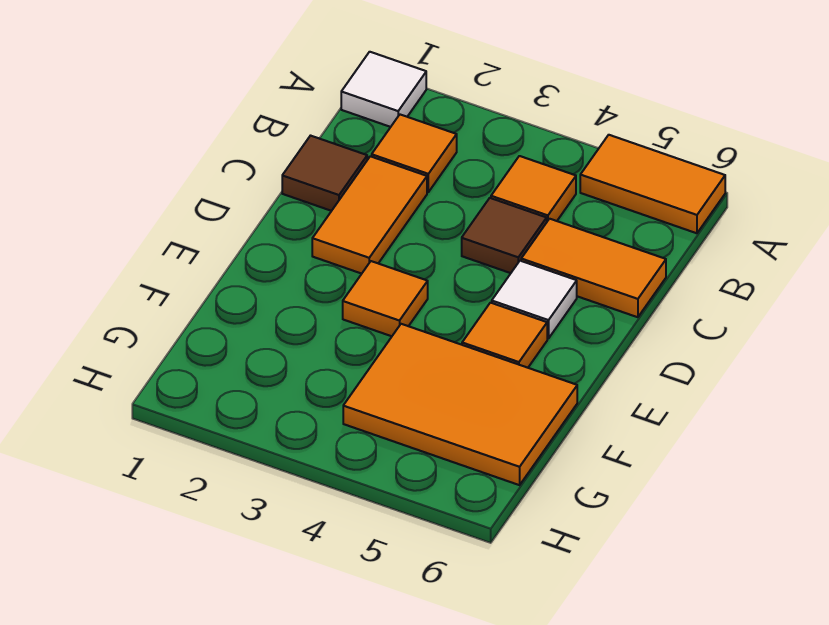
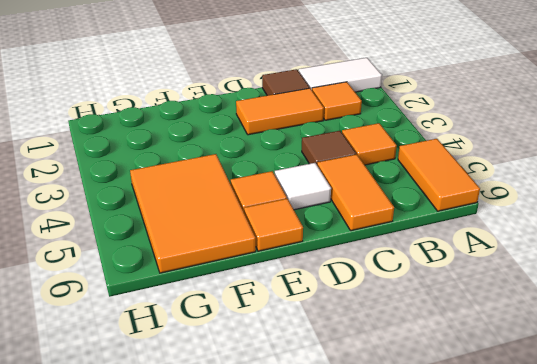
white 1x1 tile [341,52,426,127] -> white 1x2 tile [299,58,382,92]
orange 1x1 tile [343,261,428,336] -> orange 1x1 tile moved to [244,199,303,251]

